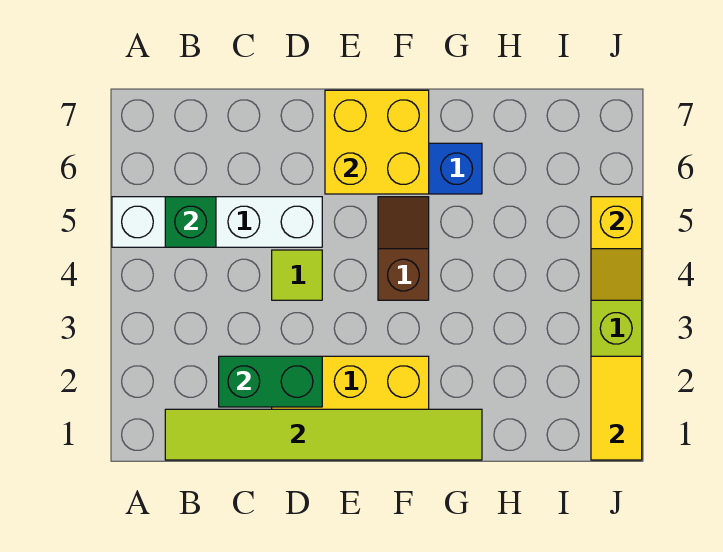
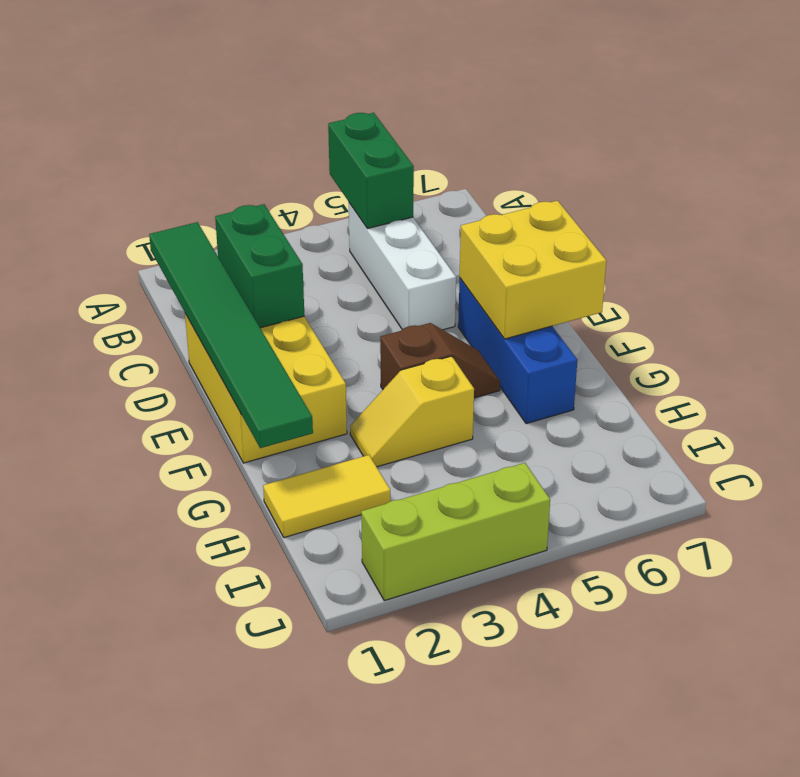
white 1x4 brick [112,197,322,247] -> white 1x3 brick [349,203,456,330]
lime 1x6 tile [165,409,482,460] -> green 1x6 tile [149,222,313,448]
green 1x1 brick [165,197,216,247] -> green 1x2 brick [328,113,414,229]
lime 1x1 tile [272,250,322,300] -> none
yellow 1x2 tile [591,356,642,460] -> yellow 1x2 tile moved to [263,455,390,538]
yellow 1x2 slope [591,197,642,300] -> yellow 1x2 slope moved to [350,356,474,467]

